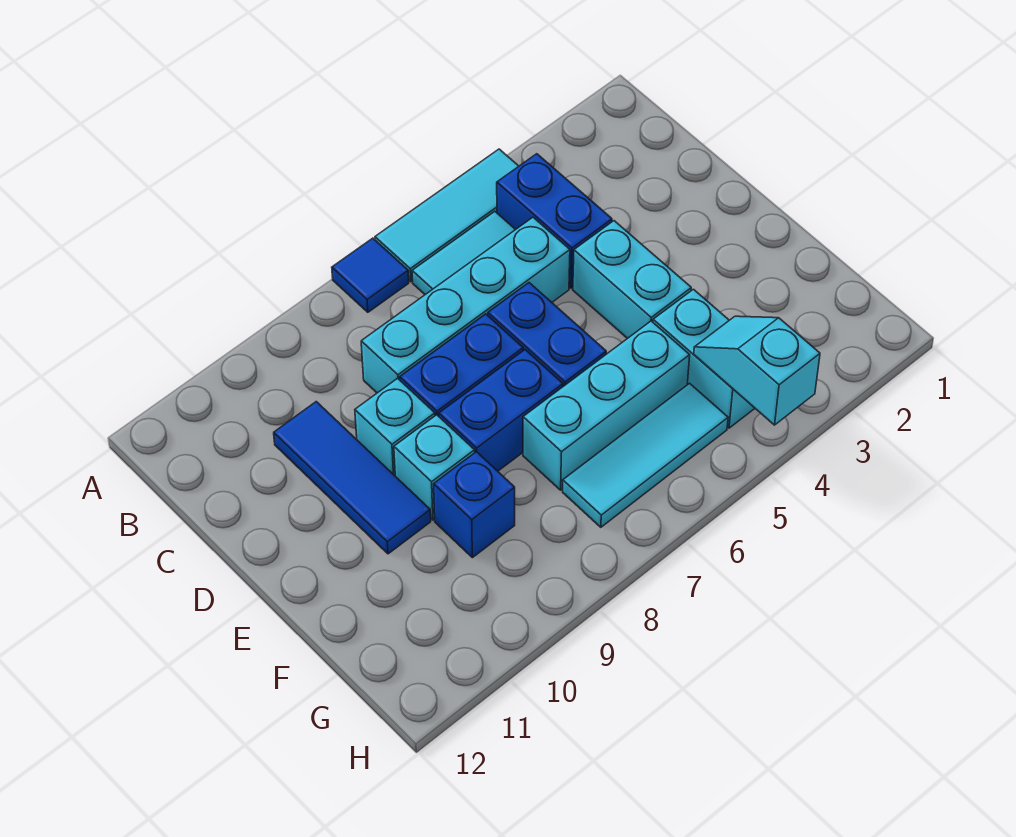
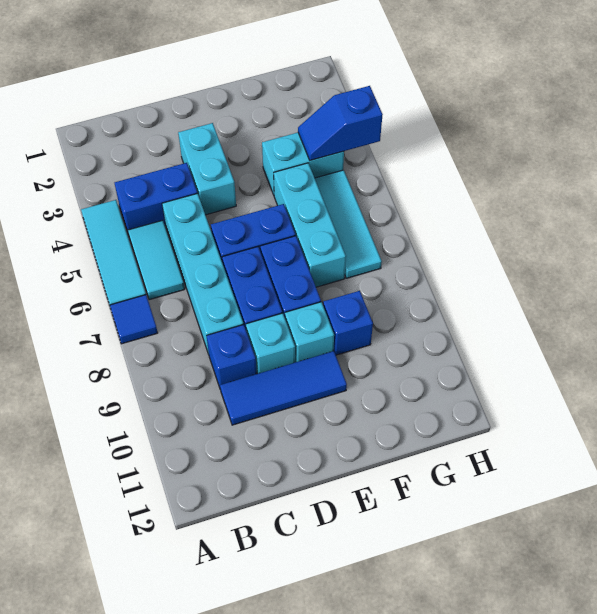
none -> blue 1x1 brick [207,325,257,388]
cyan 1x2 brick [573,221,691,339] -> cyan 1x2 brick turned to [178,123,236,215]
cyan 1x2 slope [694,316,820,425] -> blue 1x2 slope [298,86,383,160]

